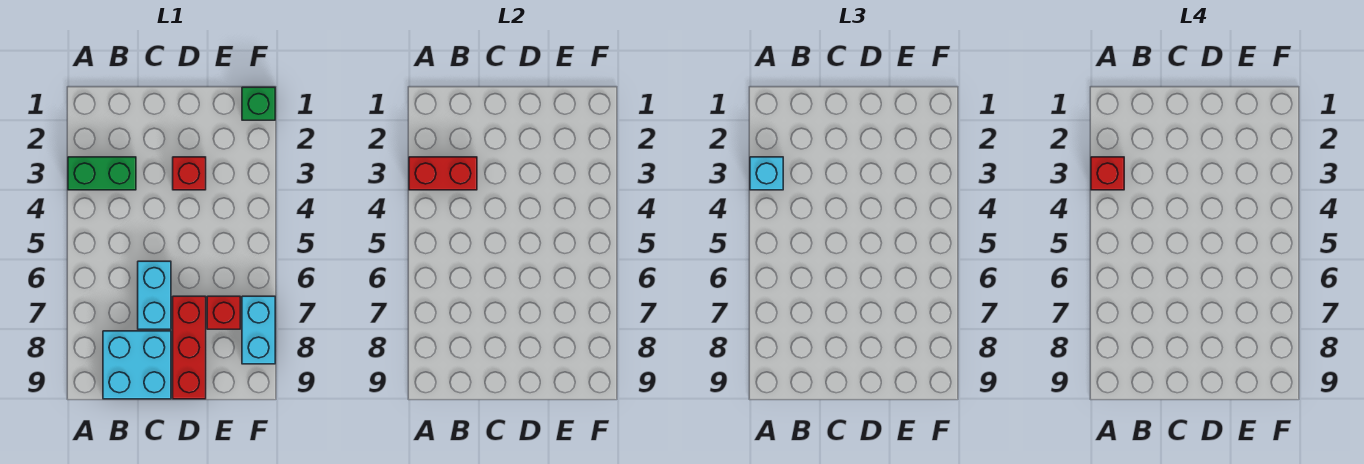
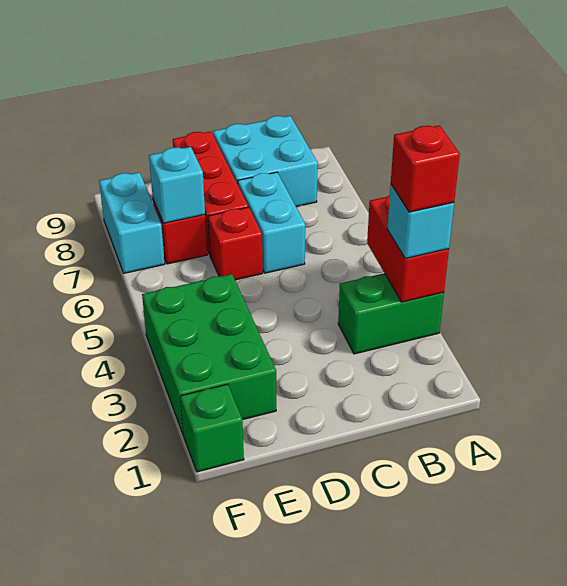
red 1x2 brick [409,157,477,190] -> red 1x2 brick turned to [367,195,449,302]
red 1x1 brick [173,157,206,190] -> red 1x1 brick moved to [208,207,263,280]
none -> green 2x3 brick [142,274,276,433]
none -> cyan 1x1 brick [149,147,205,223]

